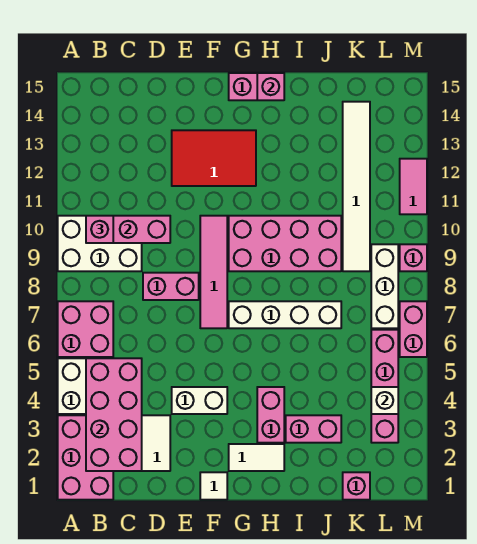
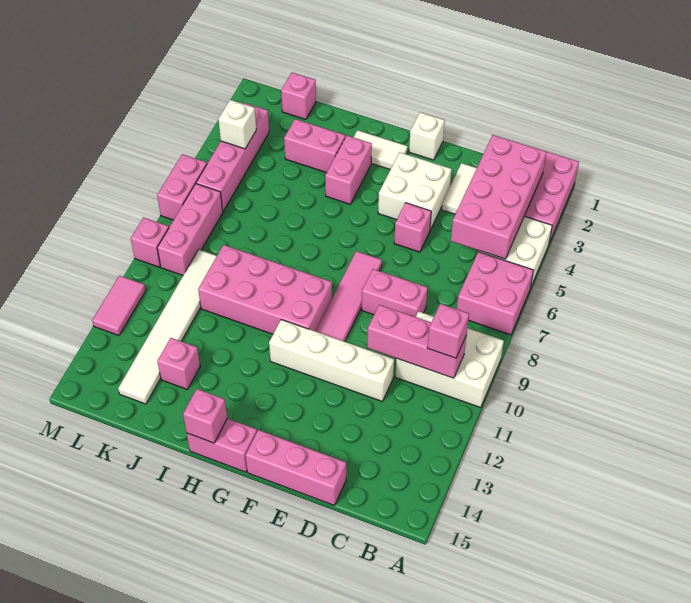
none -> pink 1x3 brick [245,430,346,506]
white 1x2 brick [172,387,227,414] -> white 2x2 brick [378,152,452,230]
none -> pink 1x1 brick [394,203,431,252]
red 2x3 tile [172,130,256,186] -> none
white 1x1 tile [200,472,227,500] -> white 1x1 brick [409,112,445,160]
white 1x4 brick [229,301,341,328] -> white 1x4 brick moved to [269,320,394,401]
none -> pink 1x1 brick [157,338,200,389]
white 1x3 brick [371,244,398,328] -> pink 1x3 brick [157,184,223,275]

